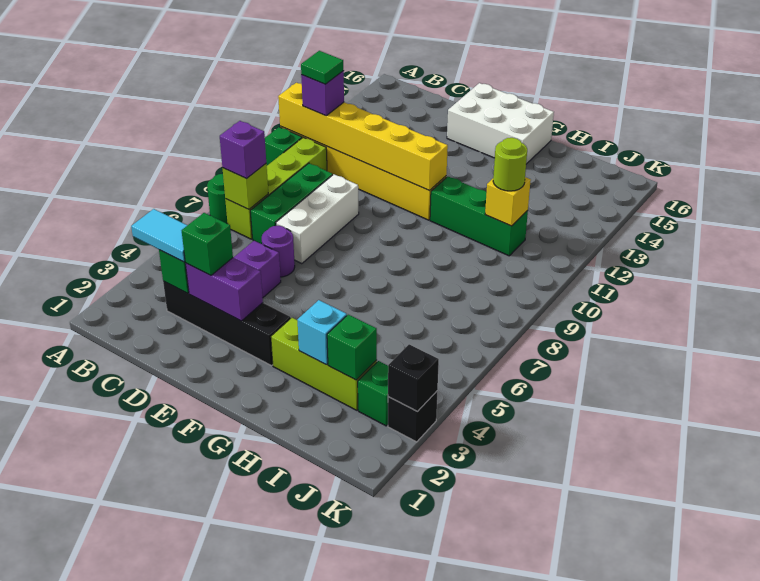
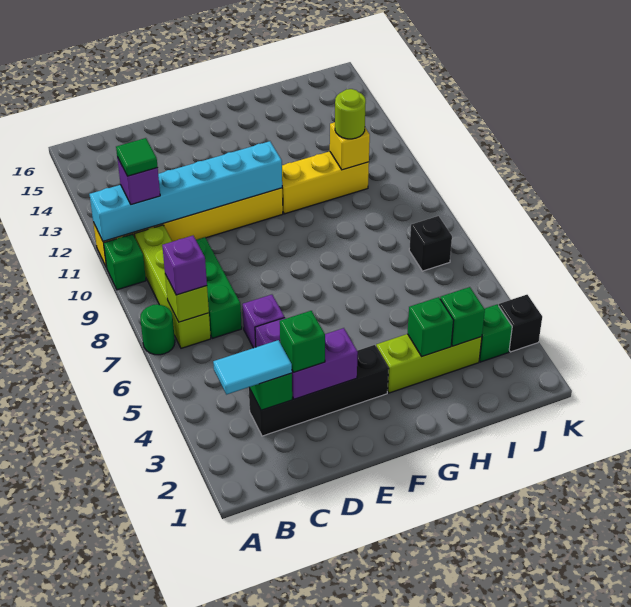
yellow 1x6 brick [278,83,448,191] -> cyan 1x6 brick [90,141,282,241]
purple 1x1 round brick [262,226,295,277] -> purple 1x1 brick [243,295,284,348]
white 1x3 brick [276,174,359,264] -> none
white 2x3 brick [447,83,554,164] -> none
green 1x3 brick [430,176,528,256] -> yellow 1x3 brick [282,151,369,214]
cyan 1x1 brick [297,300,347,365] -> green 1x1 brick [408,297,453,356]
black 1x1 brick [388,344,439,412] -> black 1x1 brick moved to [409,216,452,271]

